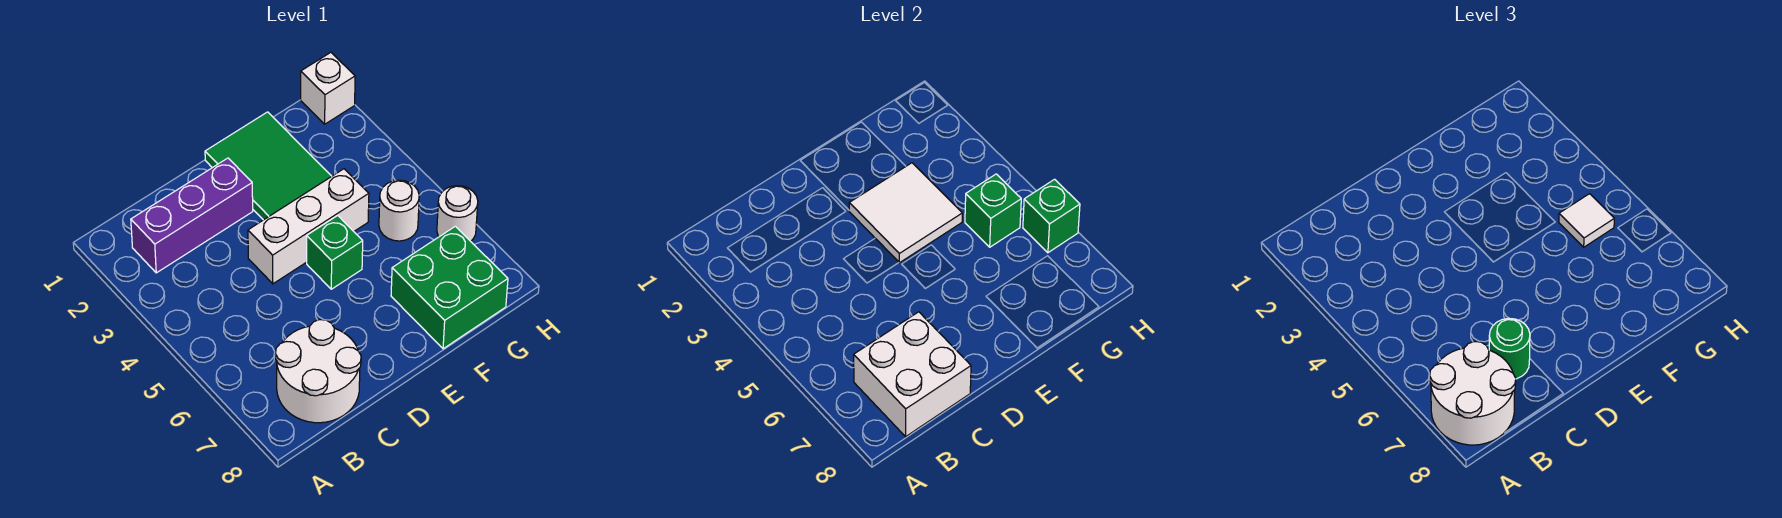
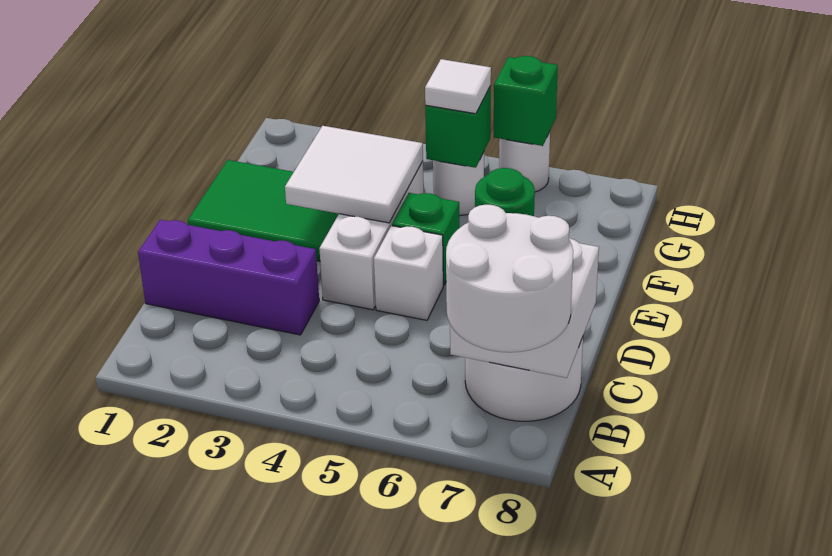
purple 1x3 brick [131,158,253,273] -> purple 1x3 brick turned to [138,220,319,335]
green 2x2 brick [391,226,508,349] -> none
white 1x1 brick [301,53,355,124] -> white 1x1 brick moved to [374,226,443,320]

